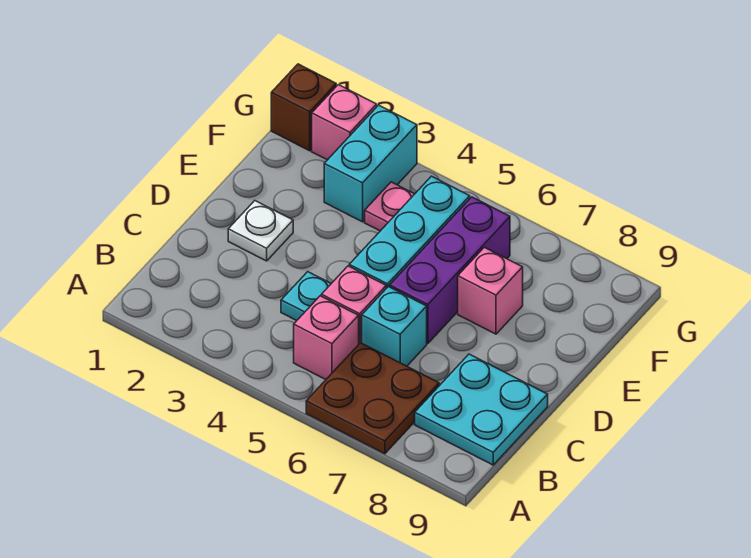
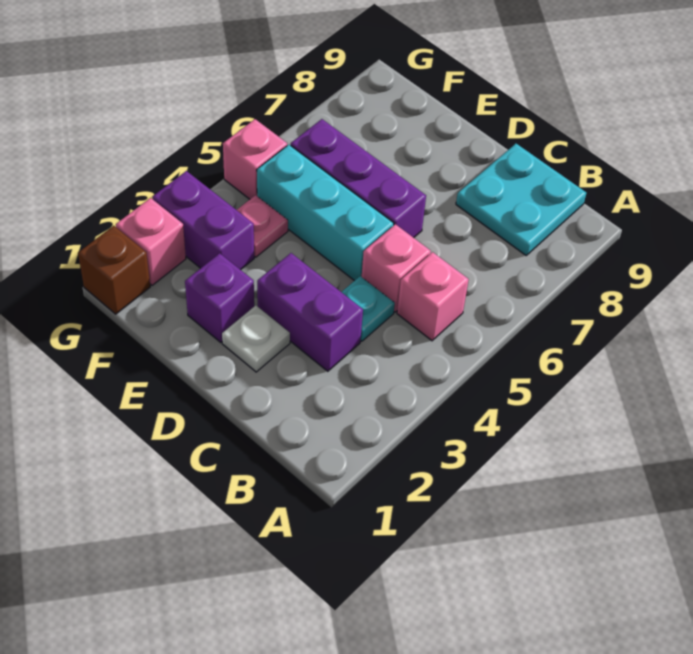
brown 2x2 plate [306,343,439,454] -> none
none -> purple 1x2 brick [257,253,363,371]
cyan 1x1 brick [362,287,427,366] -> none
none -> purple 1x1 brick [185,253,254,342]
pink 1x1 brick [458,247,523,334] -> pink 1x1 brick moved to [223,119,287,199]
cyan 1x2 brick [324,105,417,222] -> purple 1x2 brick [152,171,254,270]

